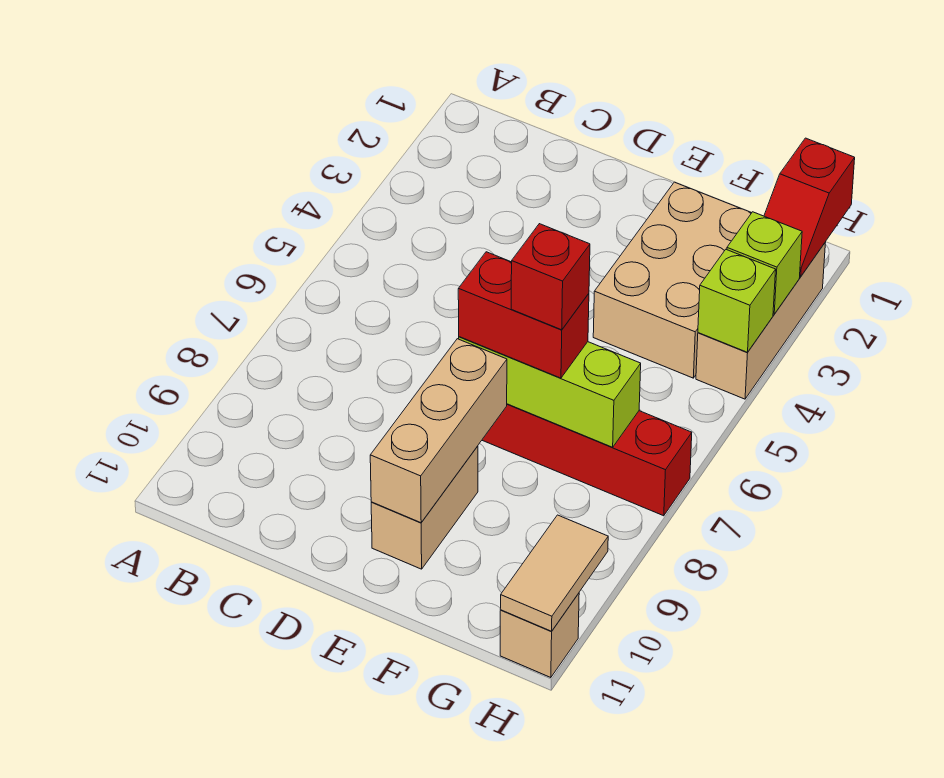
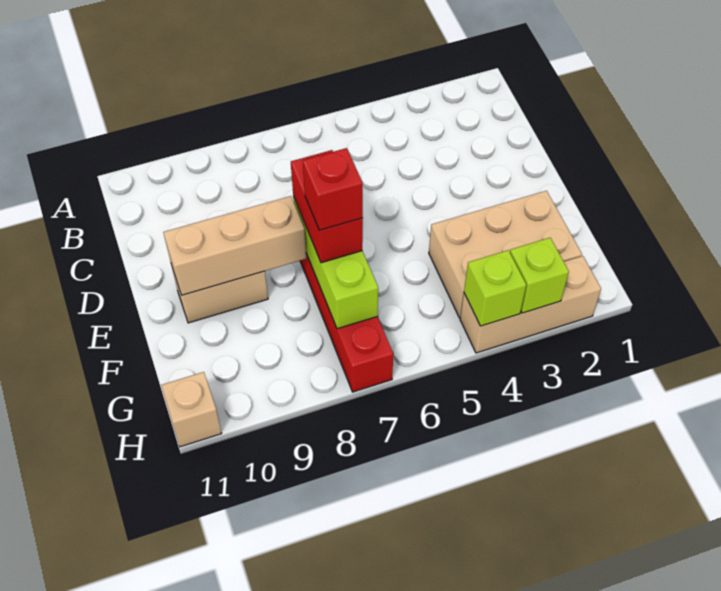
red 1x2 slope [764,138,855,277] -> none
tan 1x2 tile [500,515,608,631] -> none

